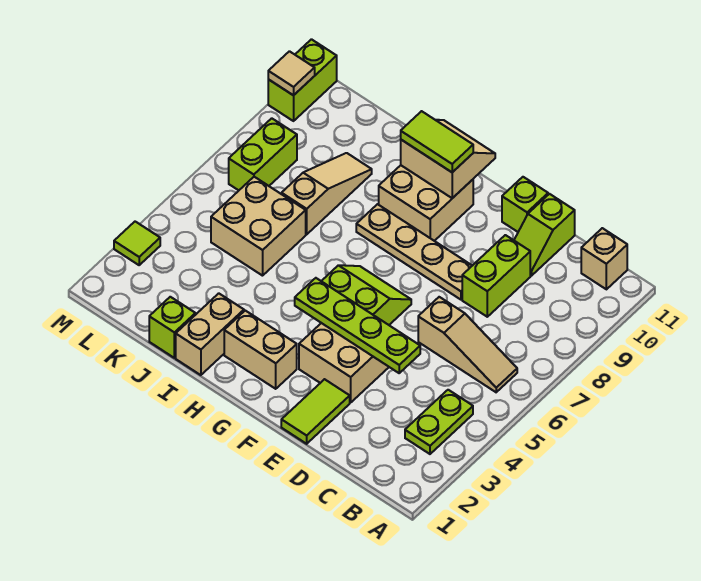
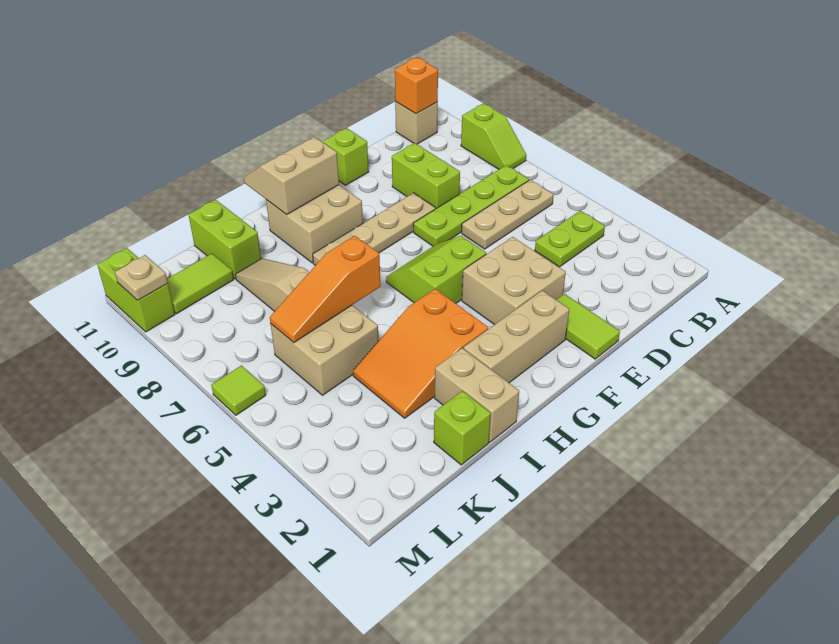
lime 1x2 plate [405,390,473,454] -> lime 1x2 plate turned to [535,211,605,267]
tan 1x3 slope [418,297,517,392] -> tan 1x3 plate [462,180,554,249]
none -> orange 1x1 brick [395,58,438,114]
lime 1x4 plate [295,278,420,373] -> lime 1x4 plate moved to [413,165,529,246]
lime 1x2 slope [514,194,575,276] -> lime 1x2 slope moved to [461,103,526,169]
tan 1x2 brick [224,311,297,389] -> tan 1x3 brick [463,291,569,383]
lime 1x2 tile [401,111,473,172] -> lime 1x2 tile moved to [167,253,234,314]
none -> orange 2x3 slope [353,289,488,418]
none -> orange 1x3 slope [270,236,381,342]
lime 1x2 brick [229,118,297,190] -> lime 1x2 brick moved to [189,200,261,279]
lime 1x1 tile [114,222,160,265] -> lime 1x1 tile moved to [211,365,266,415]
tan 1x1 tile [268,51,315,95] -> tan 1x1 plate [115,255,168,300]

